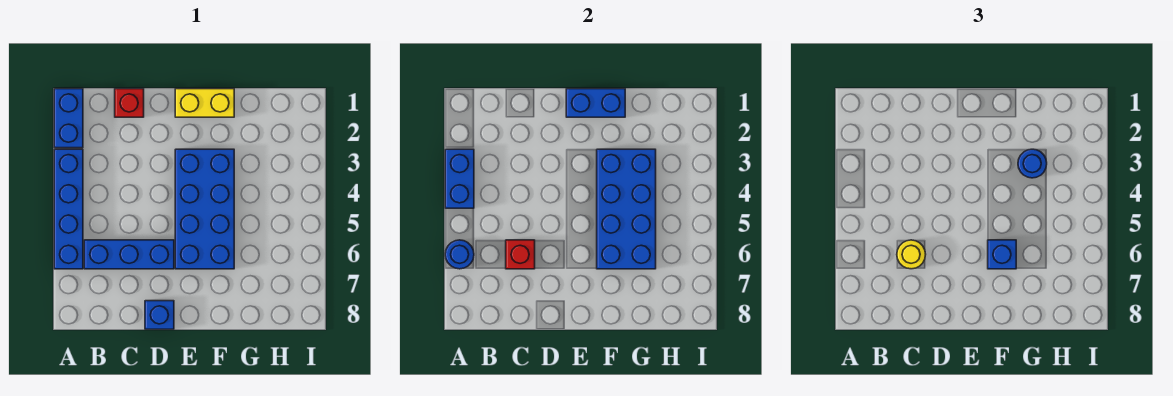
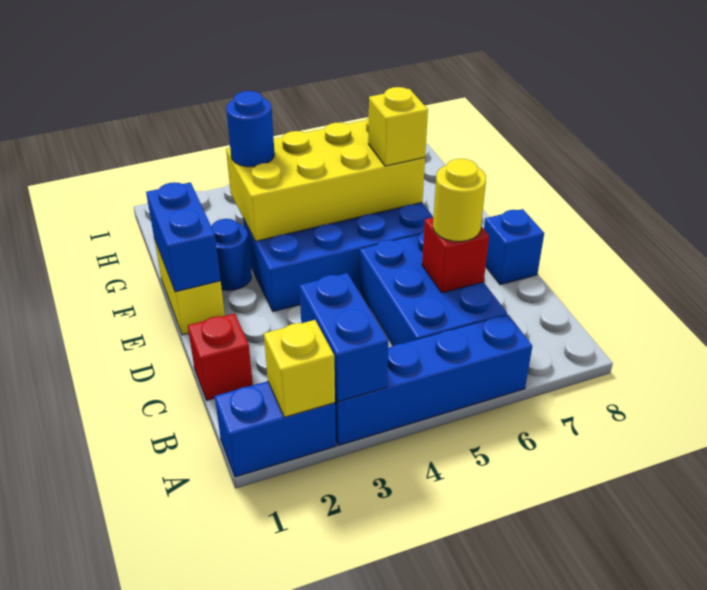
none -> yellow 1x1 brick [264,320,335,417]
blue 1x2 brick [445,149,474,208] -> blue 1x2 brick turned to [299,273,388,402]
blue 1x1 round brick [445,240,474,269] -> blue 1x1 round brick moved to [211,219,252,290]
blue 1x3 brick [84,240,174,269] -> blue 2x3 brick [360,231,507,346]
blue 2x4 brick [597,149,656,269] -> yellow 2x4 brick [226,117,425,241]
blue 1x1 brick [988,240,1016,269] -> yellow 1x1 brick [368,87,428,166]

